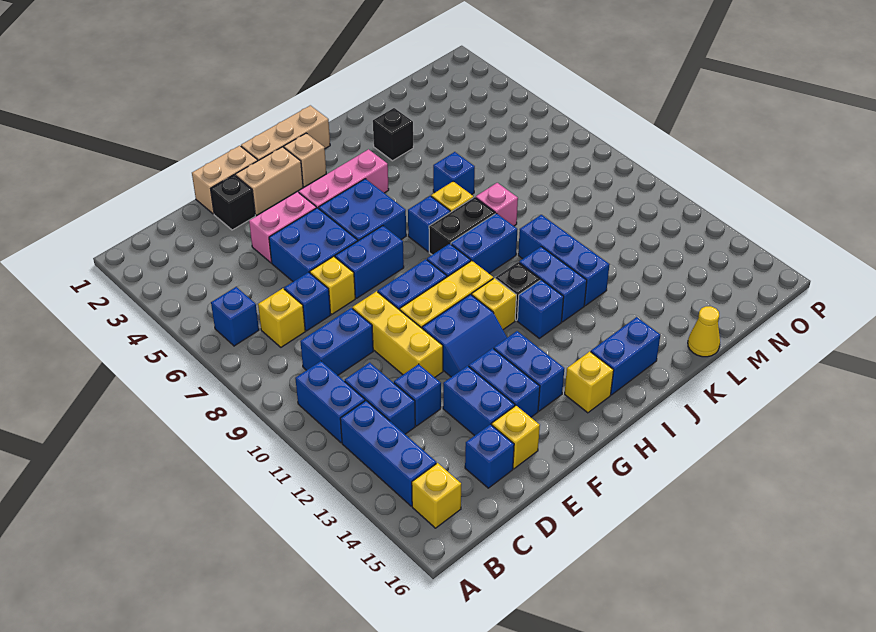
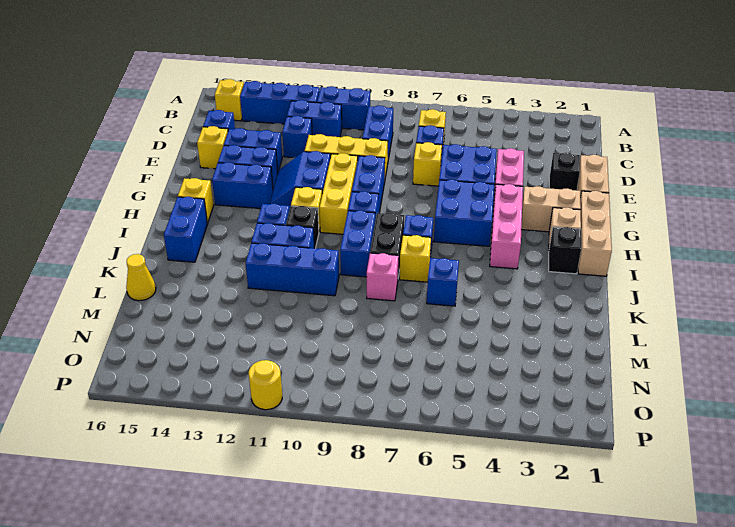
blue 1x1 brick [211,287,259,346] -> none
tan 1x2 brick [235,147,303,215] -> tan 1x2 brick turned to [521,186,581,232]
blue 1x2 brick [335,226,404,298] -> none
black 1x1 brick [373,108,413,161] -> black 1x1 brick moved to [549,227,581,274]
none -> yellow 1x1 round brick [249,360,282,410]

